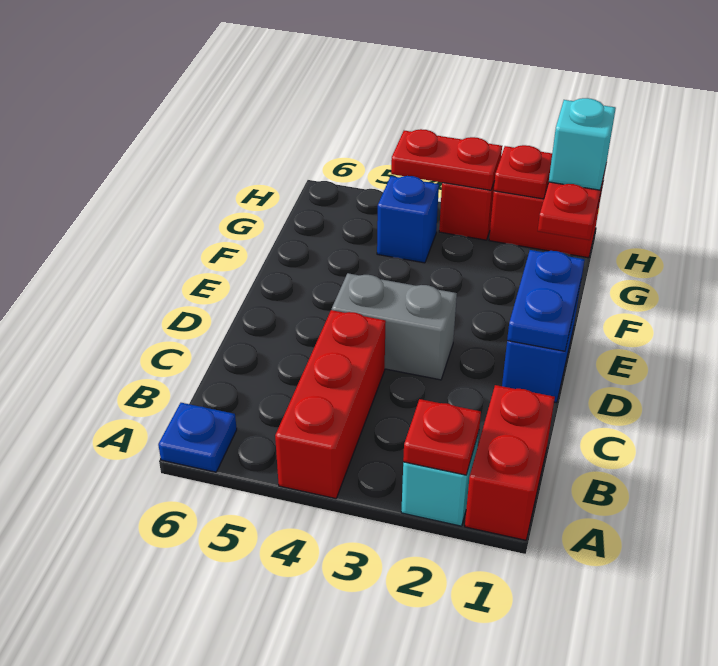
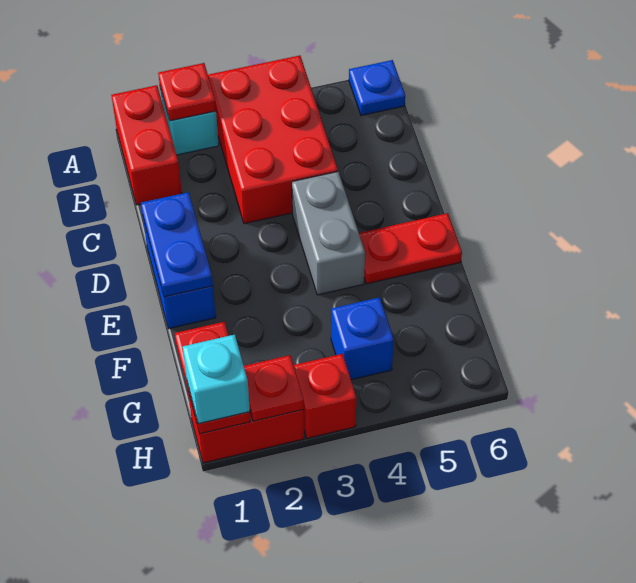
red 1x3 brick [275,310,386,499] -> red 2x3 brick [208,55,338,224]
grey 1x2 brick [332,273,457,380] -> grey 1x2 brick turned to [292,172,365,295]
red 1x2 plate [391,129,502,190] -> red 1x2 plate moved to [359,213,462,284]

